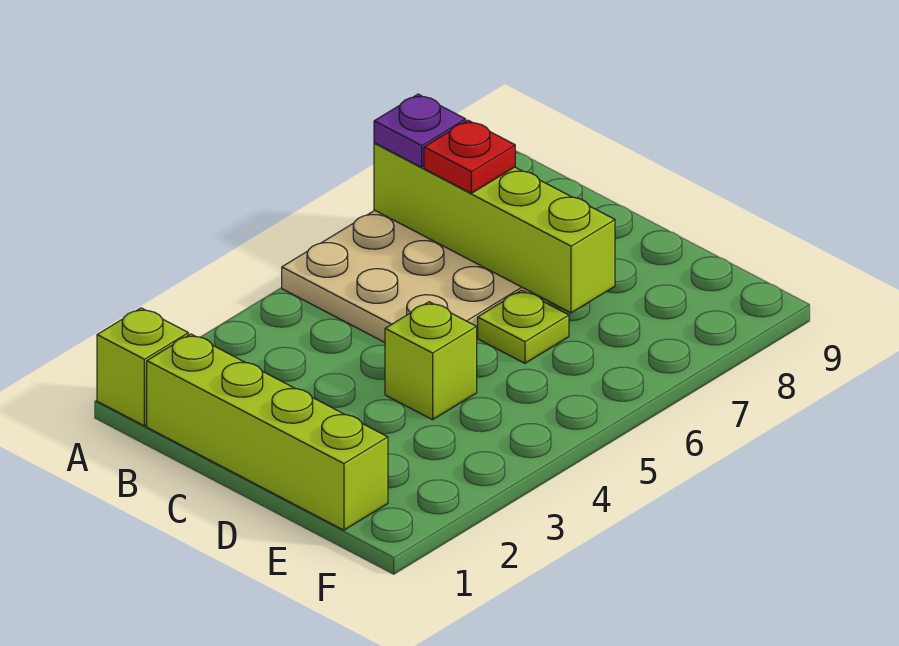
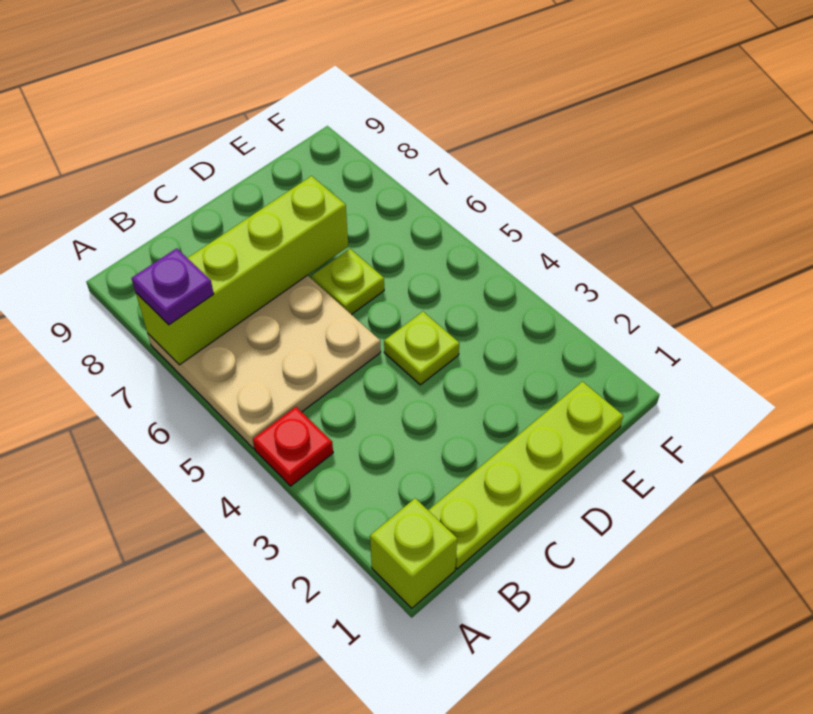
lime 1x4 brick [147,334,388,530] -> lime 1x4 plate [428,382,623,569]
red 1x1 plate [424,120,515,193] -> red 1x1 plate moved to [253,407,333,486]
lime 1x1 brick [385,302,477,420] -> lime 1x1 plate [384,312,459,385]

